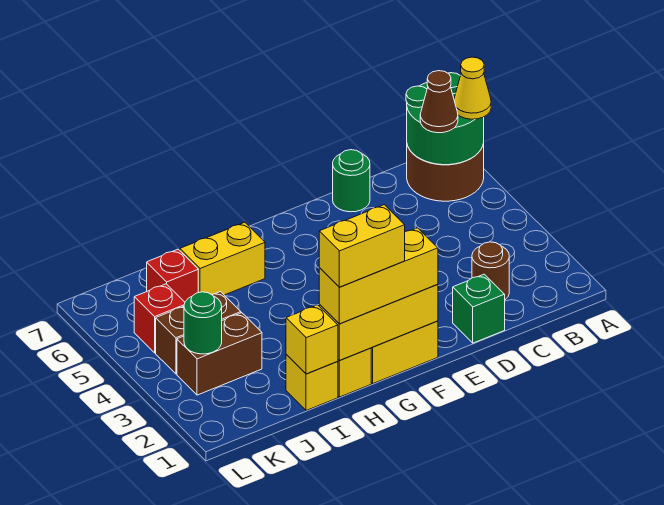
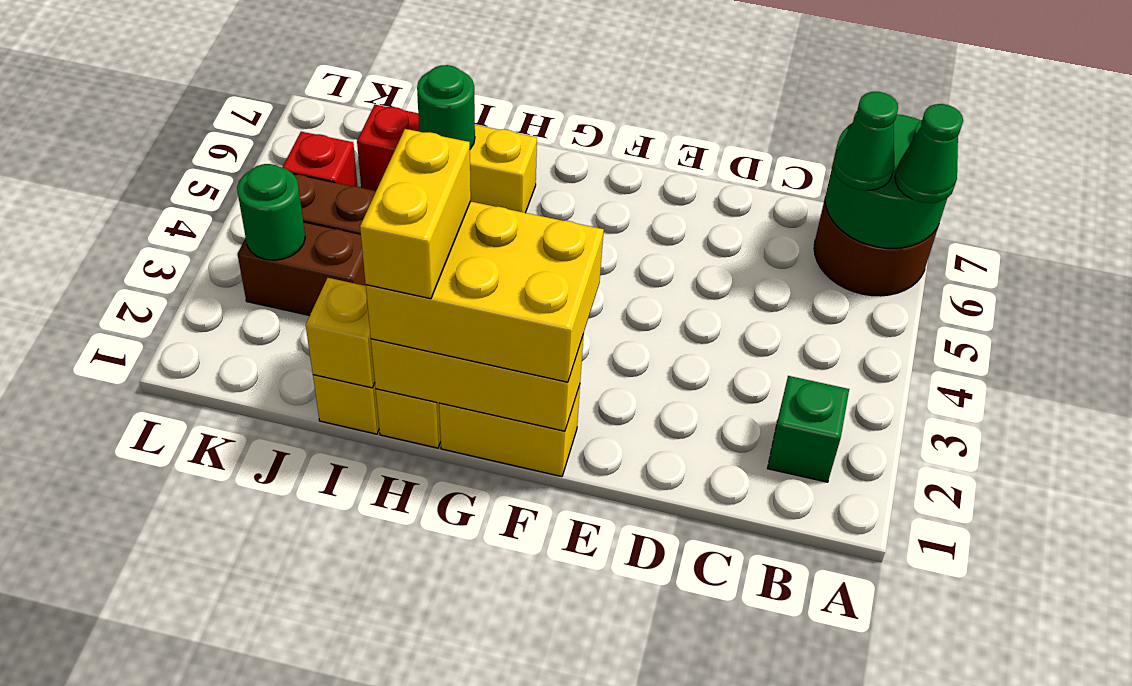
yellow 1x1 cone [454,57,491,119] -> green 1x1 cone [895,104,963,203]
brown 1x1 cone [420,71,458,133] -> green 1x1 cone [833,92,898,190]
brown 1x1 round brick [472,242,509,300] -> none
green 1x1 brick [453,274,505,343] -> green 1x1 brick moved to [768,376,849,482]
green 1x1 round brick [333,150,370,212] -> green 1x1 round brick moved to [417,65,475,149]
yellow 1x3 brick [319,228,438,324] -> yellow 2x3 brick [366,201,604,382]
yellow 1x2 brick [319,205,405,287] -> yellow 1x2 brick turned to [360,129,471,299]

